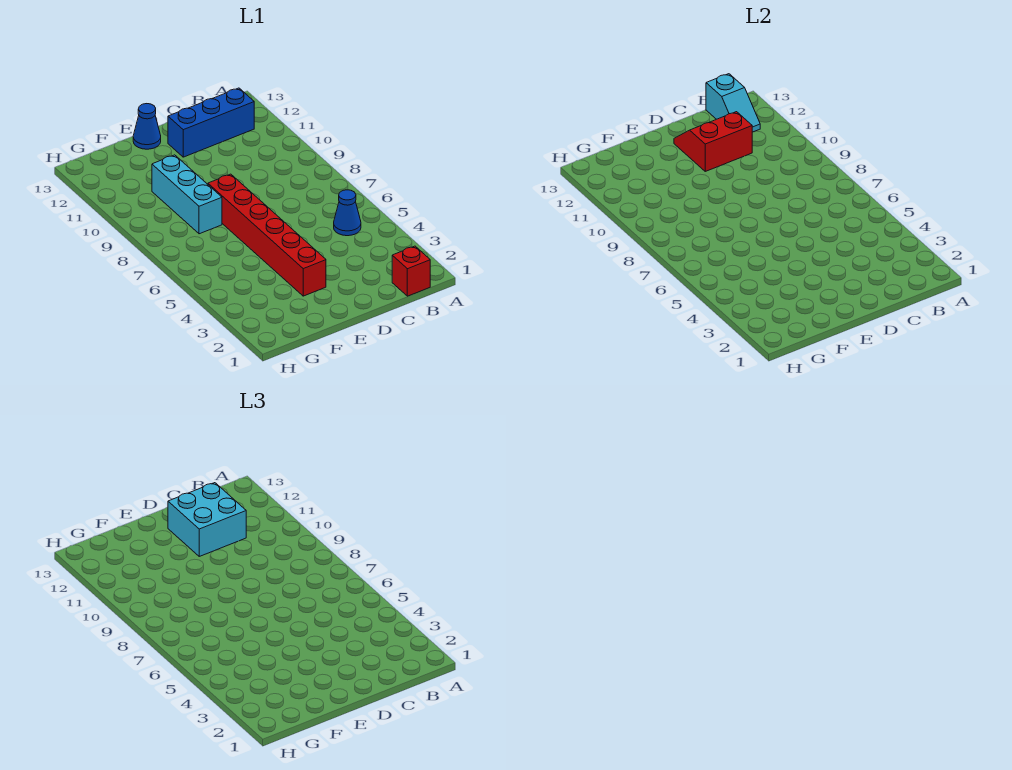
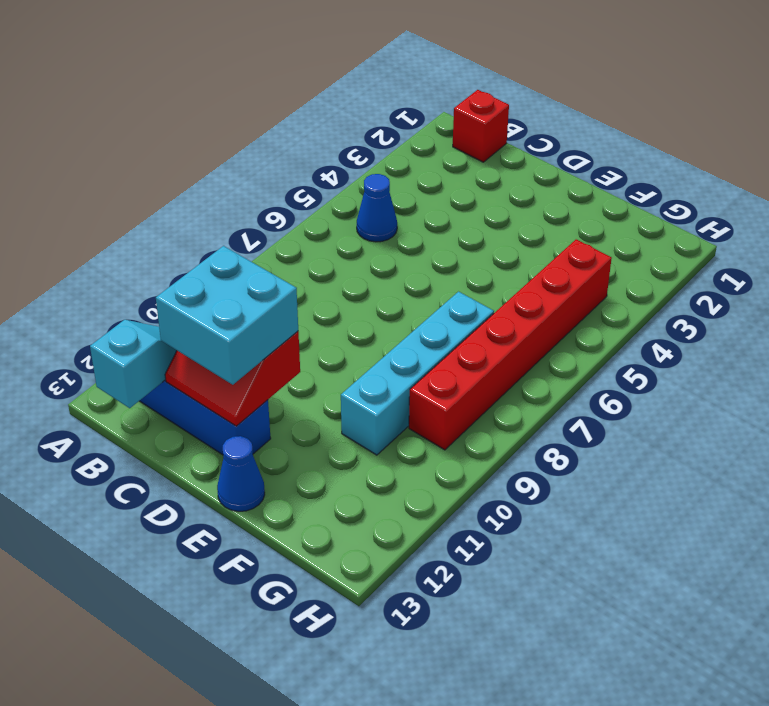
red 1x6 brick [208,174,326,296] -> red 1x6 brick moved to [409,239,612,450]
cyan 1x3 brick [152,155,222,234] -> cyan 1x4 brick [341,292,494,455]

